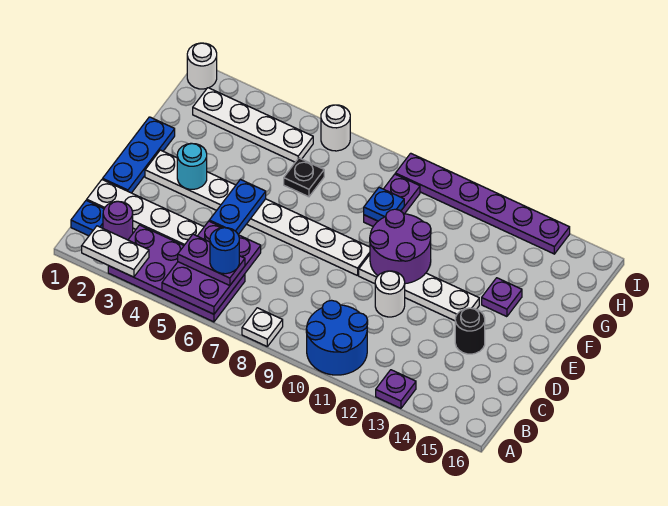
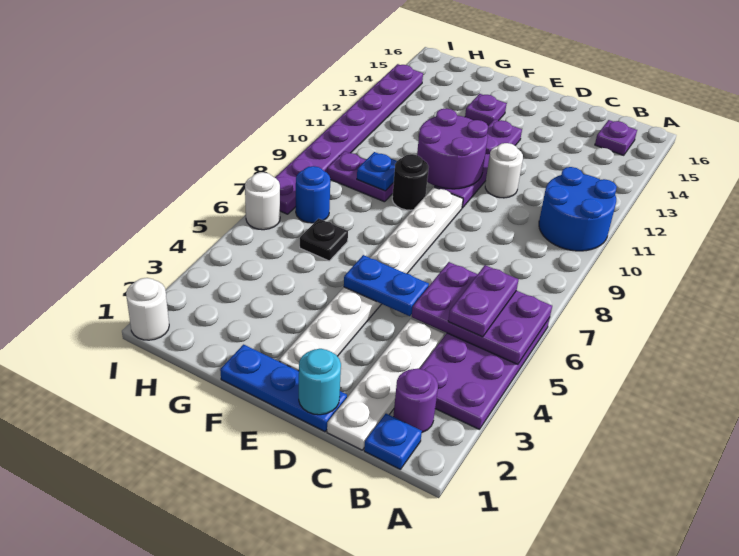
white 1x2 plate [82,226,149,277] -> none
white 1x1 plate [242,308,283,346] -> none
purple 1x1 plate [376,370,416,408] -> purple 1x1 plate moved to [595,120,637,155]
blue 1x1 round brick [210,228,239,274] -> blue 1x1 round brick moved to [296,166,330,223]
black 1x1 round brick [455,308,485,354] -> black 1x1 round brick moved to [392,154,429,210]
cyan 1x1 round brick [177,143,207,189] -> cyan 1x1 round brick moved to [299,349,341,415]
white 1x4 plate [359,255,479,321] -> purple 1x4 plate [434,119,522,208]
white 1x4 plate [193,88,313,162] -> none
purple 1x6 plate [395,153,570,254] -> purple 1x8 plate [275,64,423,214]

